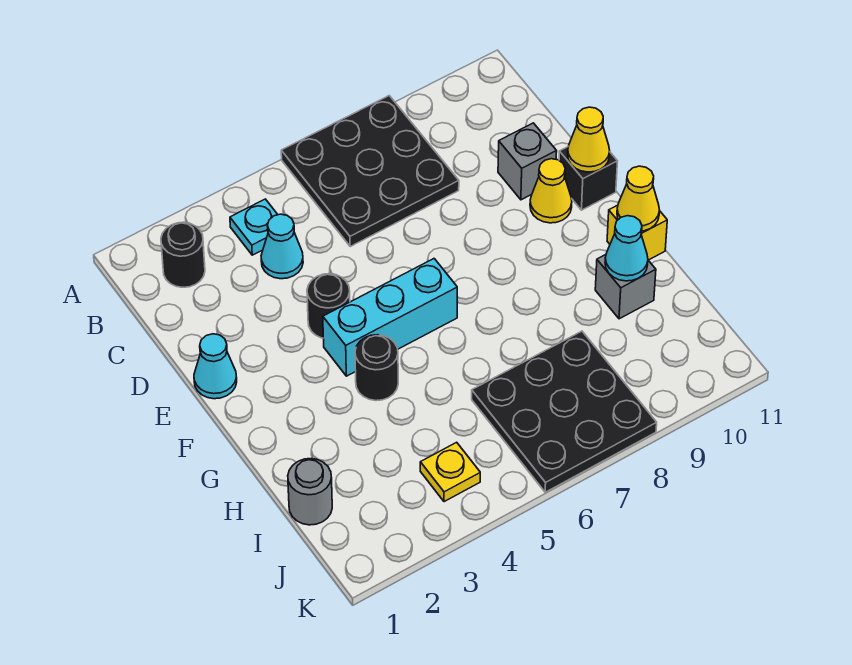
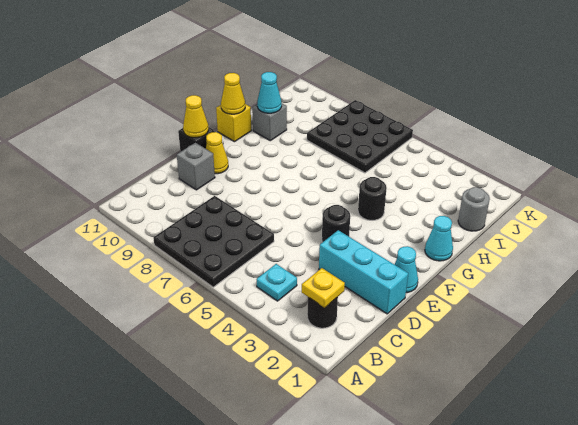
cyan 1x1 cone [261,214,303,279] -> cyan 1x1 cone moved to [425,216,453,261]
cyan 1x3 brick [323,259,457,376] -> cyan 1x3 brick moved to [319,230,408,314]
yellow 1x1 plate [420,442,480,502] -> yellow 1x1 plate moved to [302,268,345,308]

